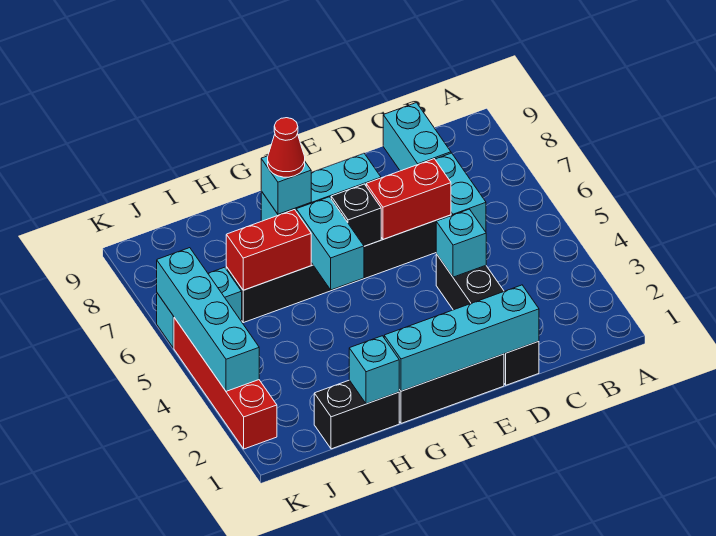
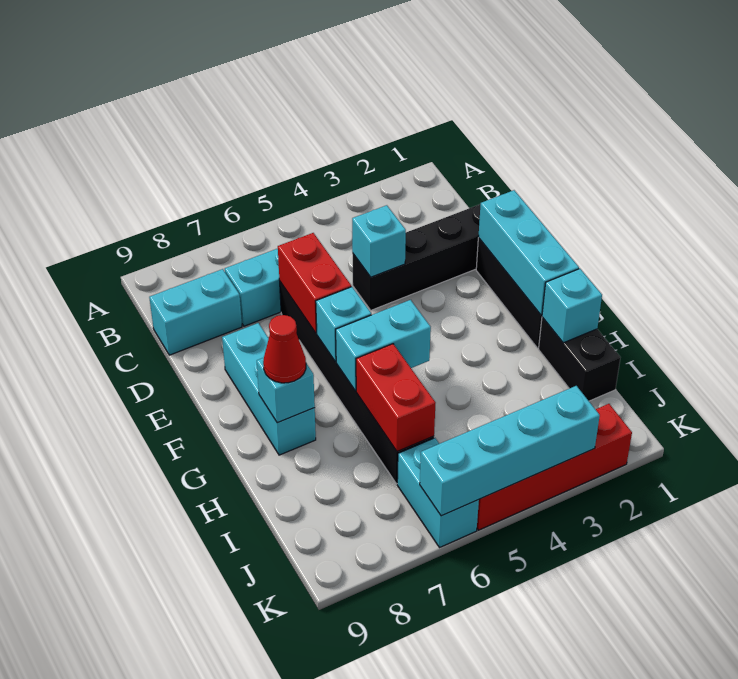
cyan 1x4 brick [384,285,539,391] -> cyan 1x3 brick [478,190,579,315]
black 1x1 brick [331,184,381,246] -> cyan 1x1 brick [316,287,371,362]

